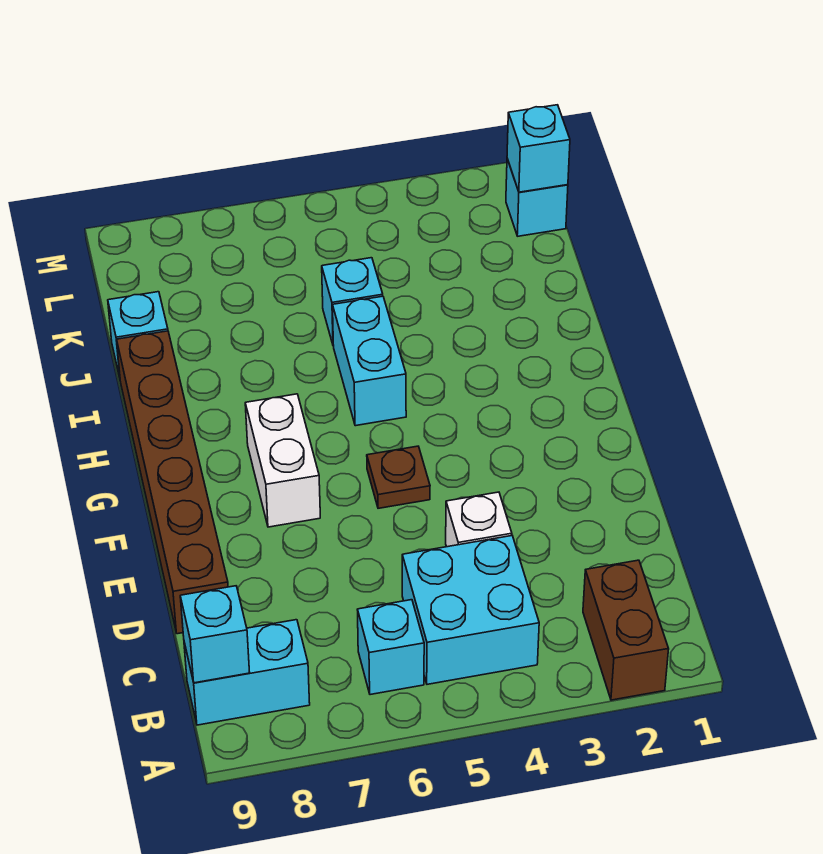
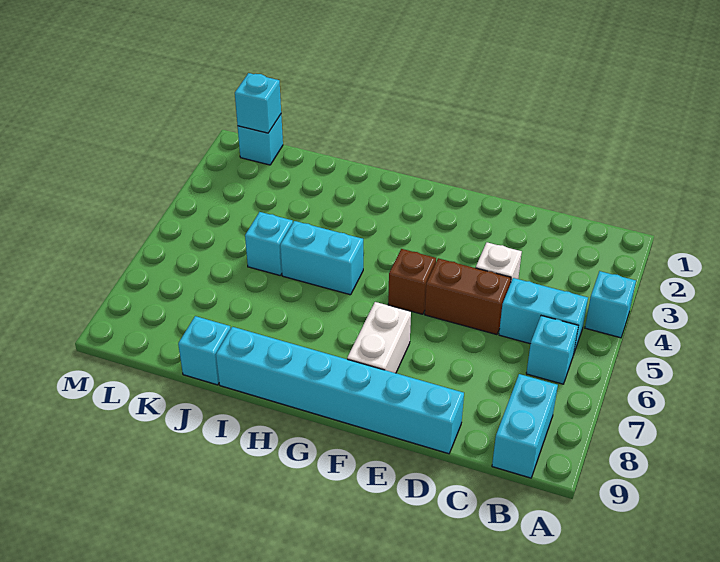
brown 1x2 brick [583,560,669,700] -> brown 1x2 brick moved to [425,258,511,335]
cyan 2x2 brick [402,536,539,684] -> cyan 1x2 brick [499,278,588,355]
cyan 1x1 brick [180,586,250,683] -> cyan 1x1 brick moved to [585,271,636,338]
brown 1x6 brick [117,331,228,634] -> cyan 1x6 brick [216,327,464,454]
brown 1x1 plate [367,446,430,508] -> brown 1x1 brick [388,249,436,314]
white 1x2 brick [245,394,320,527] -> white 1x2 brick turned to [347,302,411,373]

